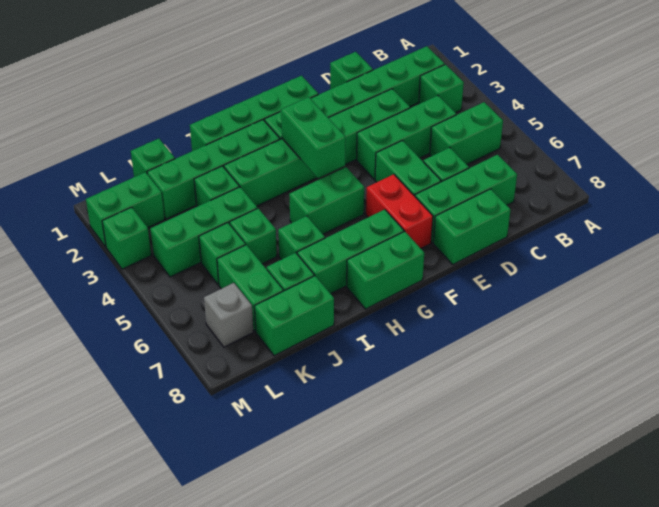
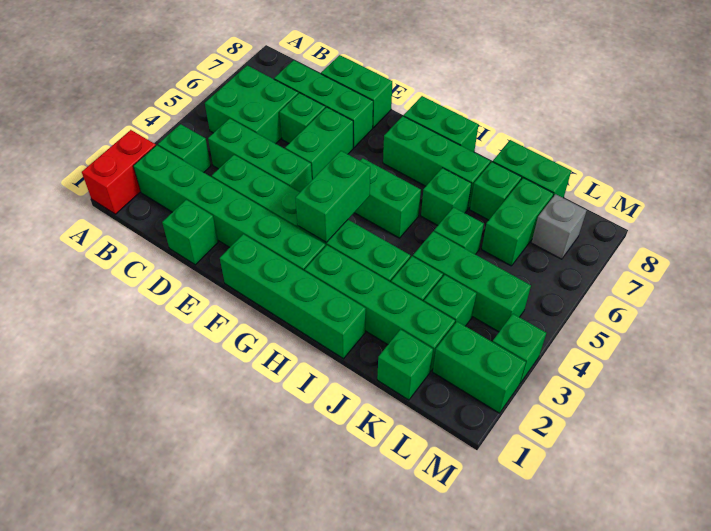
green 1x2 brick [430,102,503,164] -> green 2x2 brick [205,65,298,144]
red 1x2 brick [366,174,433,248] -> red 1x2 brick moved to [82,130,156,214]
green 1x1 brick [199,223,245,285] -> green 1x1 brick moved to [424,275,477,326]

